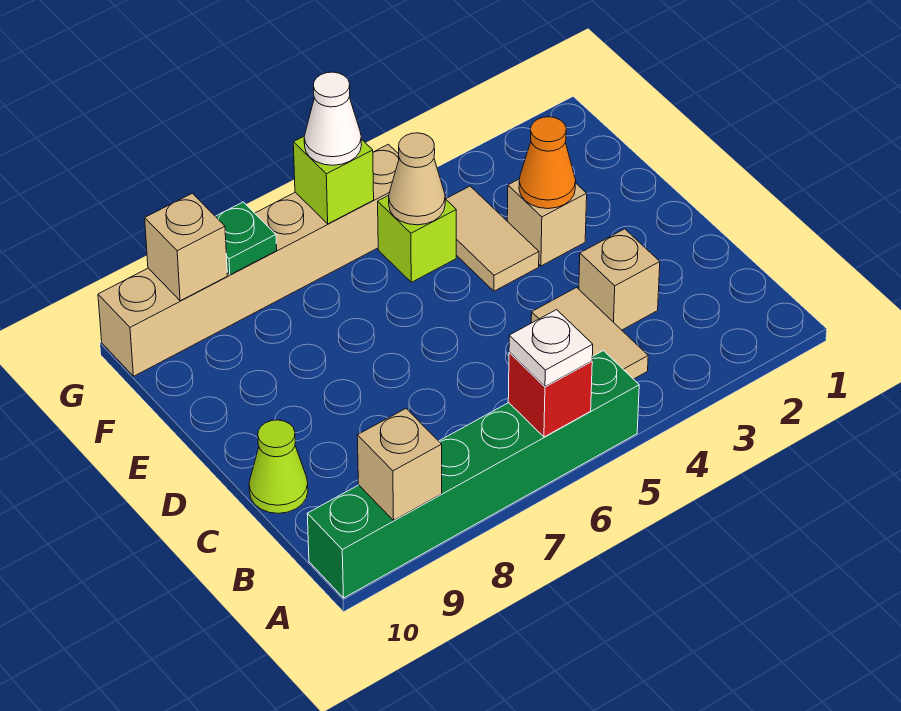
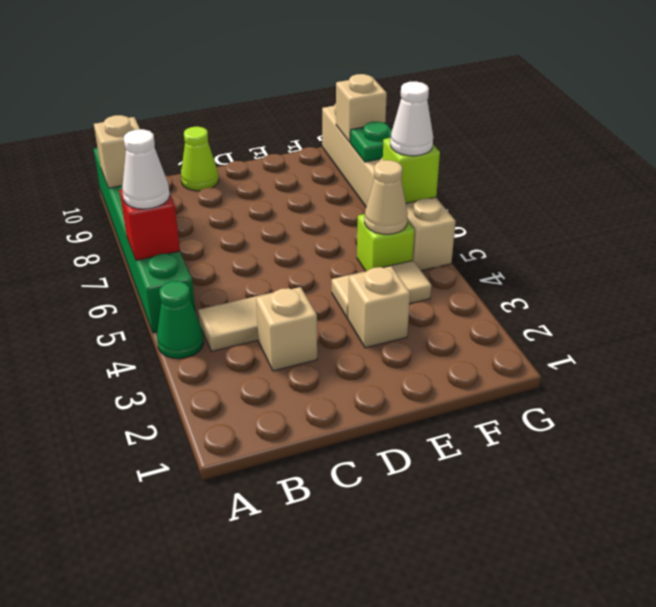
none -> green 1x1 cone [157,281,204,359]
white 1x1 plate [509,310,593,387] -> white 1x1 cone [122,129,170,209]
orange 1x1 cone [519,117,576,209] -> none

